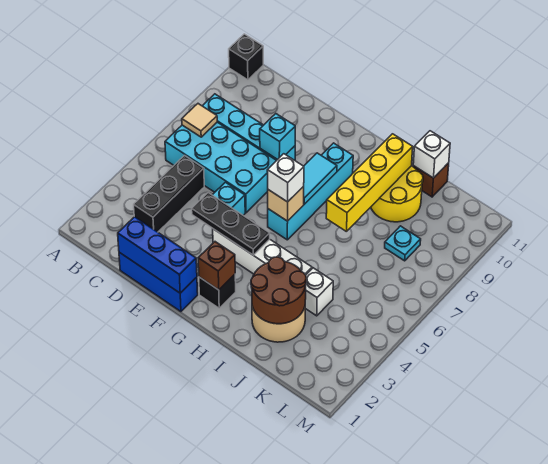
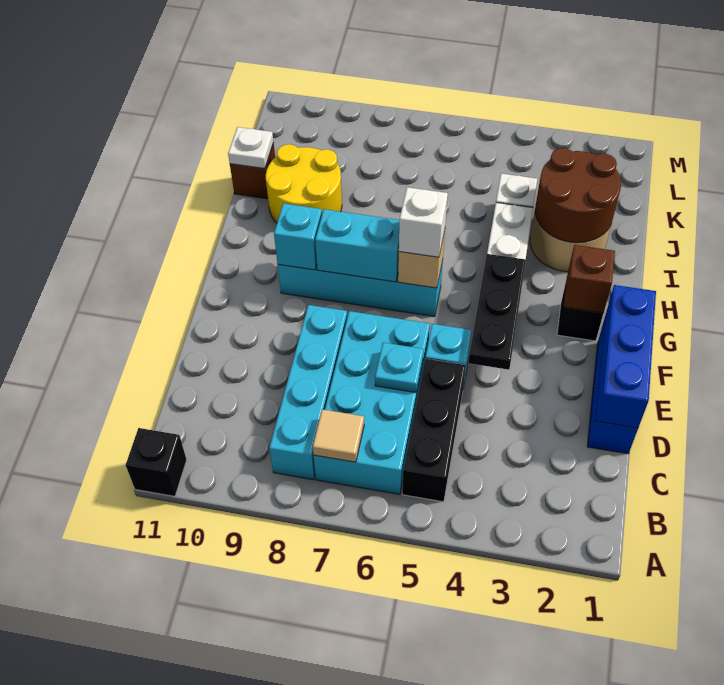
black 1x3 brick [134,156,204,232] -> black 1x3 brick turned to [402,359,466,502]
cyan 1x1 brick [260,114,295,160] -> cyan 1x1 brick moved to [274,203,322,270]
cyan 1x2 tile [304,153,337,204] -> cyan 1x2 brick [315,209,399,282]
yellow 1x4 brick [326,134,413,232] -> none
white 1x1 brick [413,131,450,178] -> white 1x1 plate [228,127,274,169]
cyan 1x1 plate [385,226,421,261] -> cyan 1x1 plate moved to [375,343,424,392]

